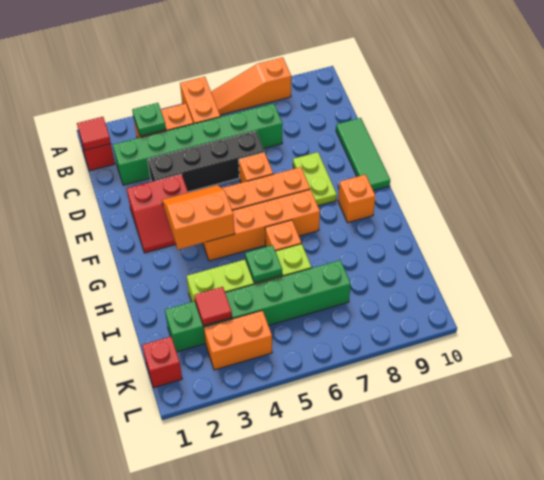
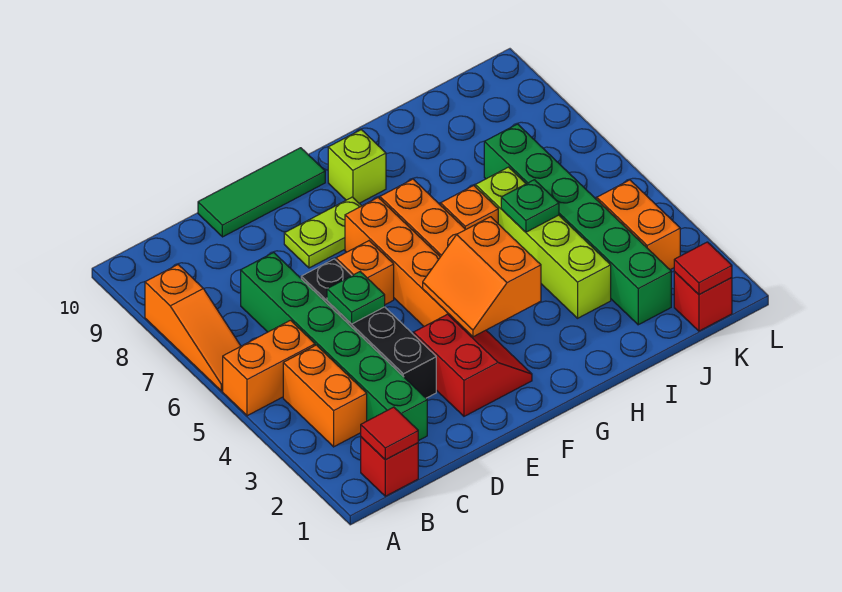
green 1x1 plate [132,103,166,136] -> green 1x1 plate moved to [327,272,385,324]
orange 1x1 brick [338,175,376,223] -> lime 1x1 brick [328,130,386,203]
red 1x1 tile [194,287,232,326] -> red 1x1 tile moved to [674,242,732,295]

